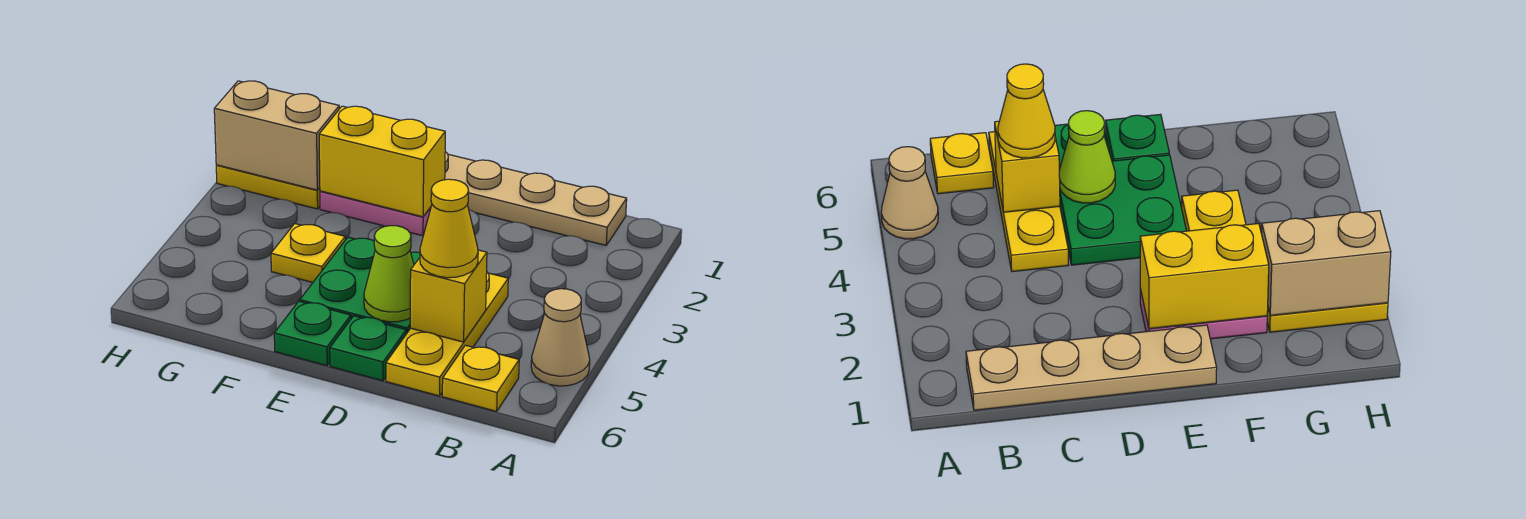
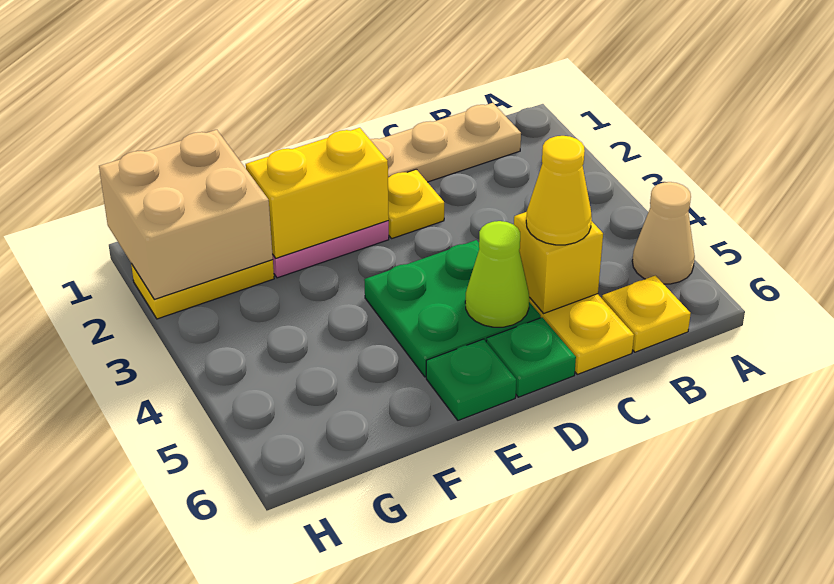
yellow 1x1 plate [271,224,345,282] -> yellow 1x1 plate moved to [388,169,444,238]
tan 1x2 brick [214,81,339,190] -> tan 2x2 brick [99,130,273,299]

